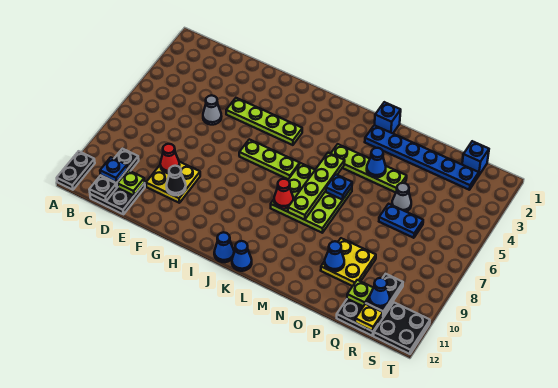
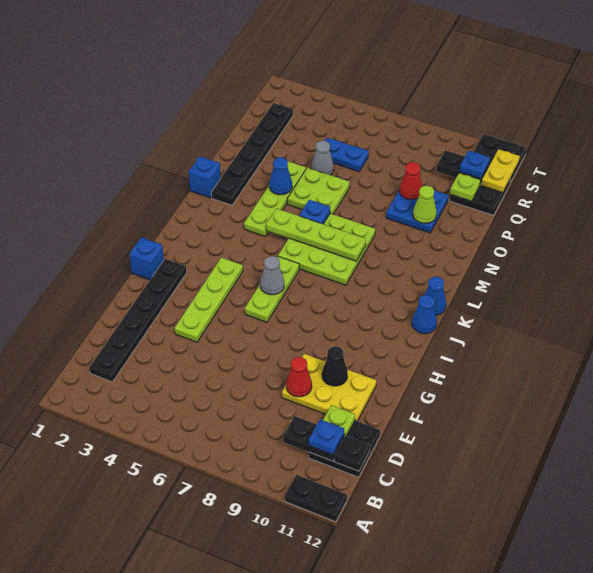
none -> black 1x6 plate [89,259,187,382]
grey 1x1 cone [203,95,222,125] -> grey 1x1 cone moved to [260,256,284,295]
yellow 2x2 plate [146,162,200,203] -> yellow 2x3 plate [282,354,376,421]
red 1x1 cone [274,179,293,209] -> red 1x1 cone moved to [399,162,422,200]
blue 1x6 plate [365,125,479,190] -> black 1x6 plate [211,103,293,205]
none -> lime 2x2 plate [287,168,350,214]
yellow 2x2 plate [321,238,376,286] -> blue 2x2 plate [386,190,448,233]
blue 1x1 cone [325,241,344,271] -> lime 1x1 cone [413,186,437,223]
blue 1x2 plate [379,204,423,238] -> blue 1x2 plate turned to [325,138,369,172]
blue 1x1 brick [462,141,489,176] -> blue 1x1 brick moved to [129,237,164,280]
blue 1x1 cone [370,278,390,308] -> blue 1x1 plate [460,151,490,179]
yellow 1x1 plate [355,304,383,331] -> yellow 1x2 plate [481,149,520,193]

